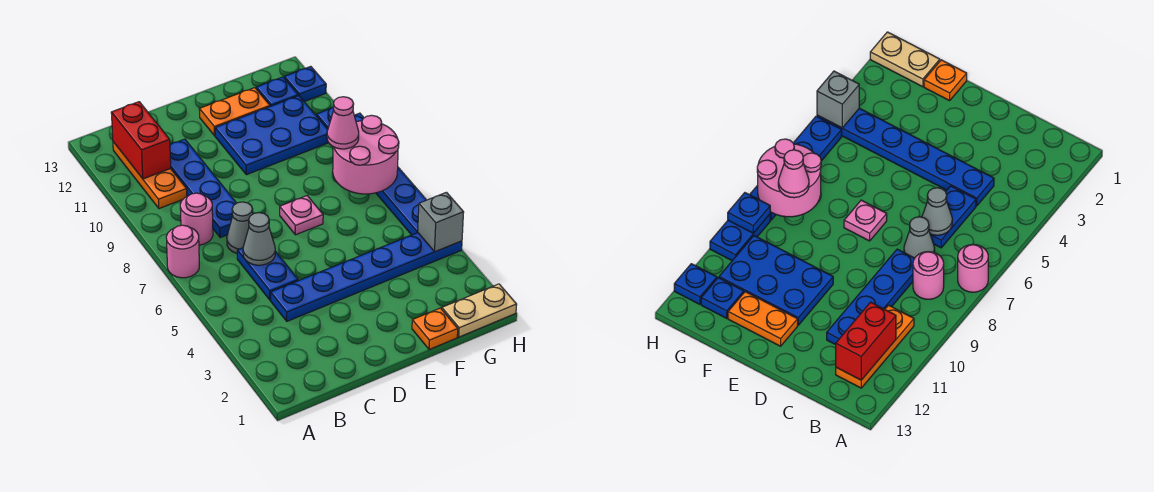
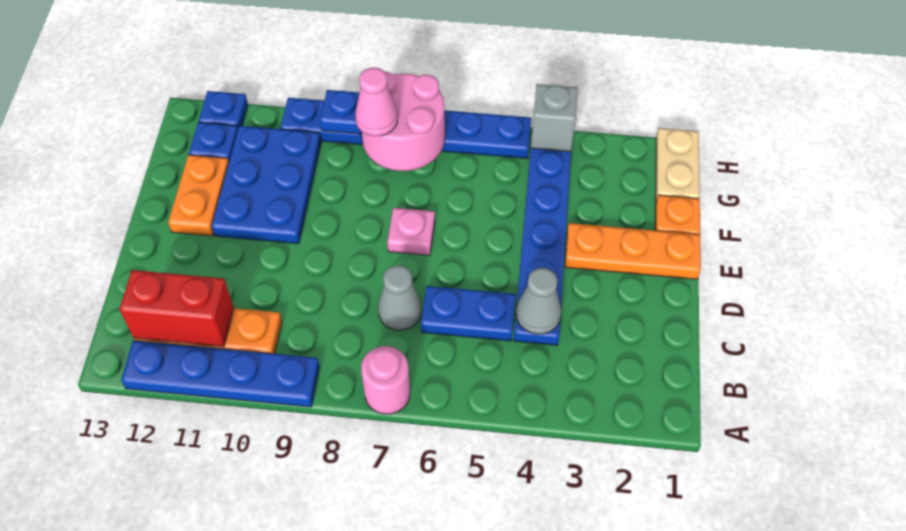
pink 1x1 round brick [180,193,213,245] -> none
grey 1x1 cone [243,213,275,265] -> grey 1x1 cone moved to [516,268,561,334]
blue 1x4 plate [170,139,236,238] -> blue 1x4 plate moved to [121,340,319,407]
none -> orange 1x3 plate [565,223,701,279]

